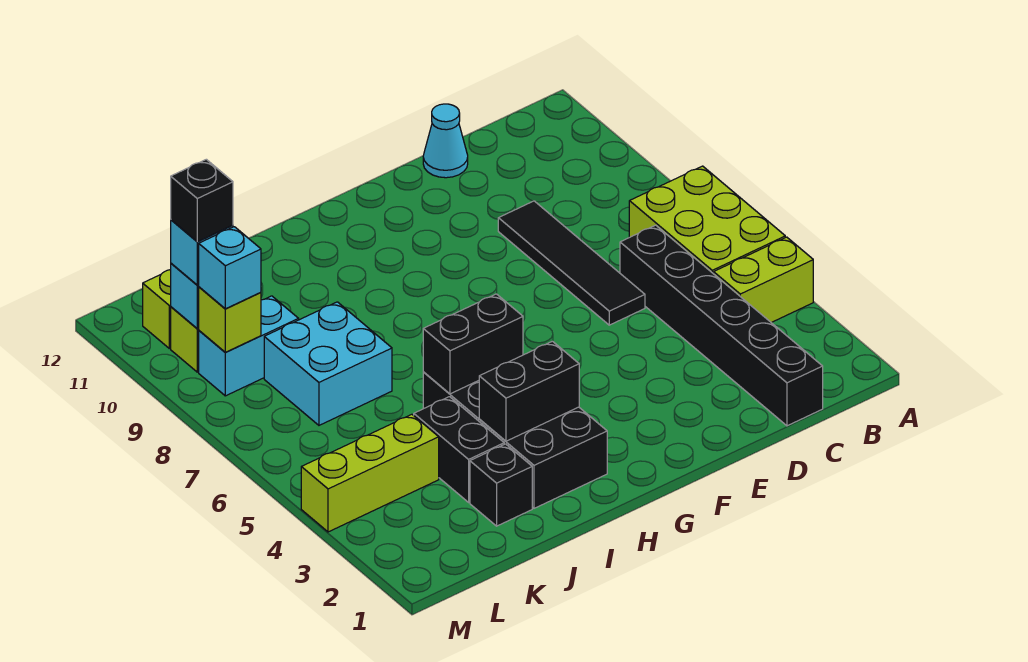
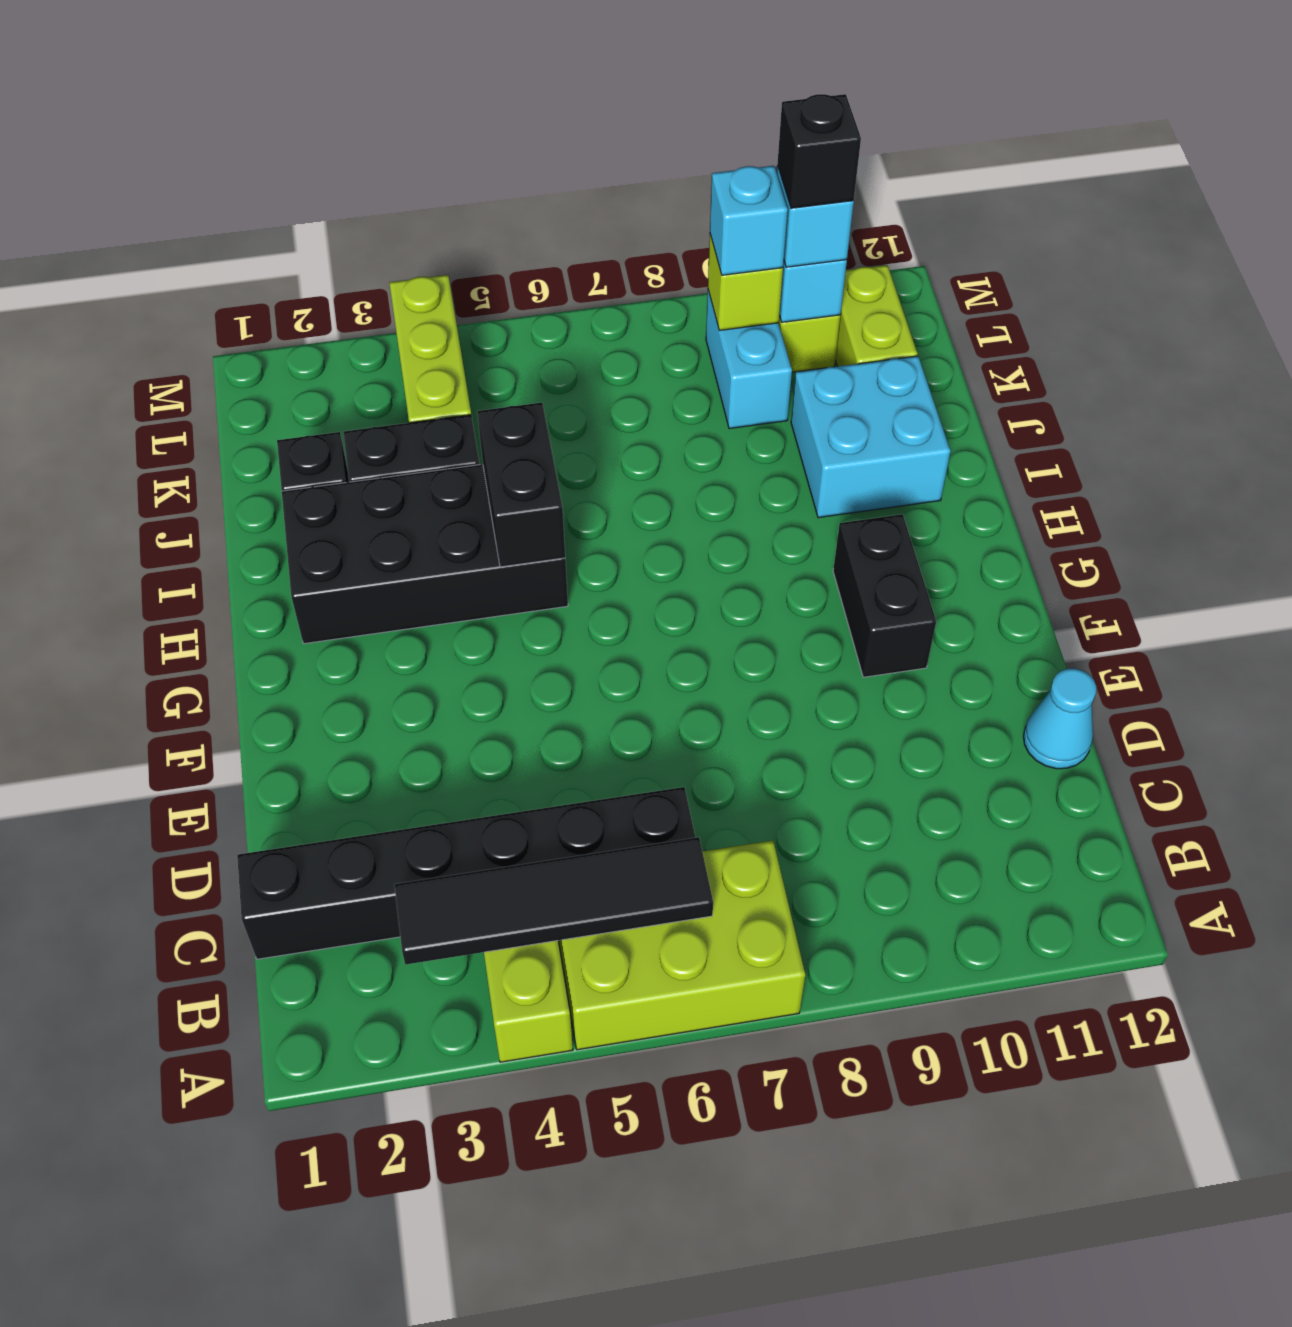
black 1x4 tile [498,201,645,325] -> black 1x4 tile moved to [394,837,713,965]
black 1x2 brick [479,341,579,441] -> black 1x2 brick moved to [833,514,936,677]
cyan 2x2 brick [264,302,392,425] -> cyan 2x2 brick moved to [791,356,951,518]

